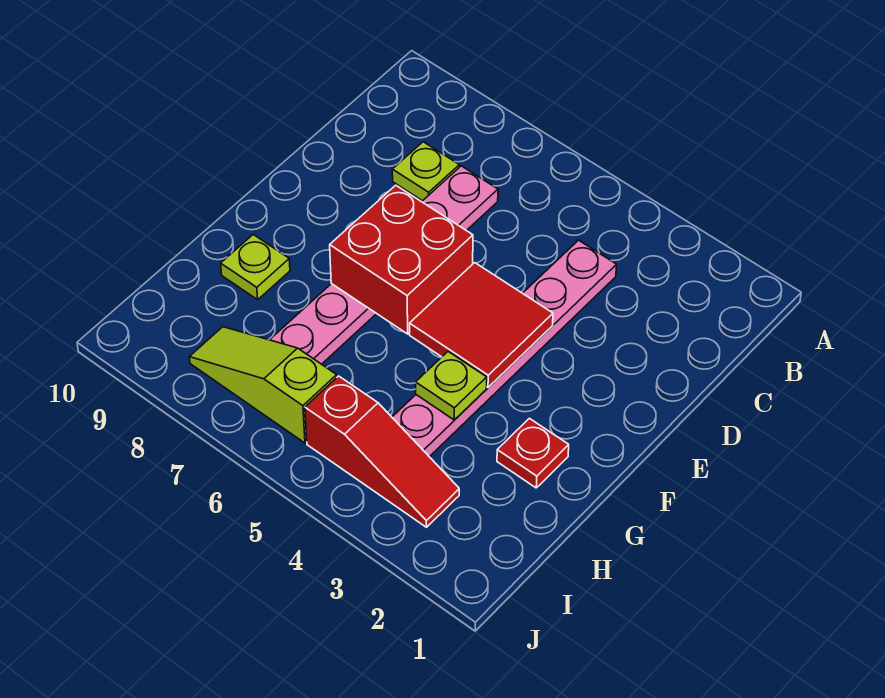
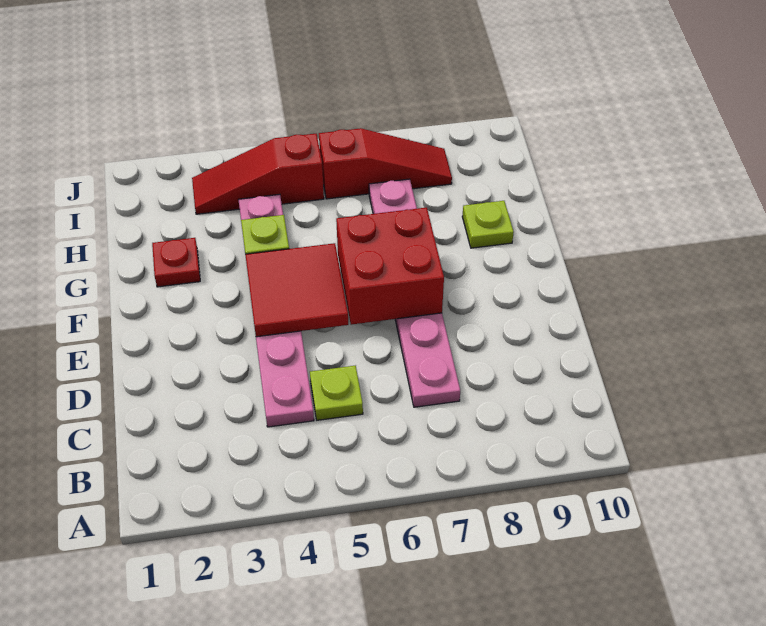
lime 1x1 plate [392,142,459,201] -> lime 1x1 plate moved to [310,366,363,420]
lime 1x3 slope [189,327,337,443] -> red 1x3 slope [319,128,452,199]

